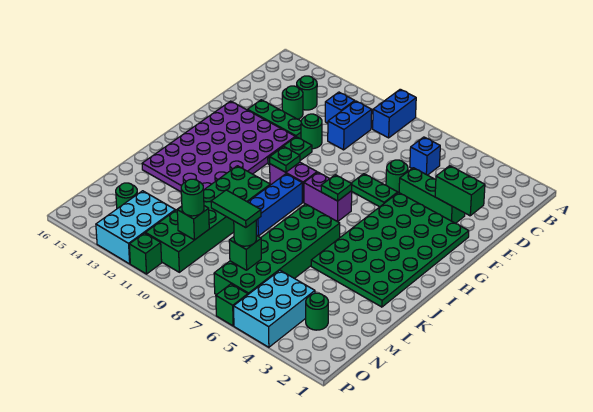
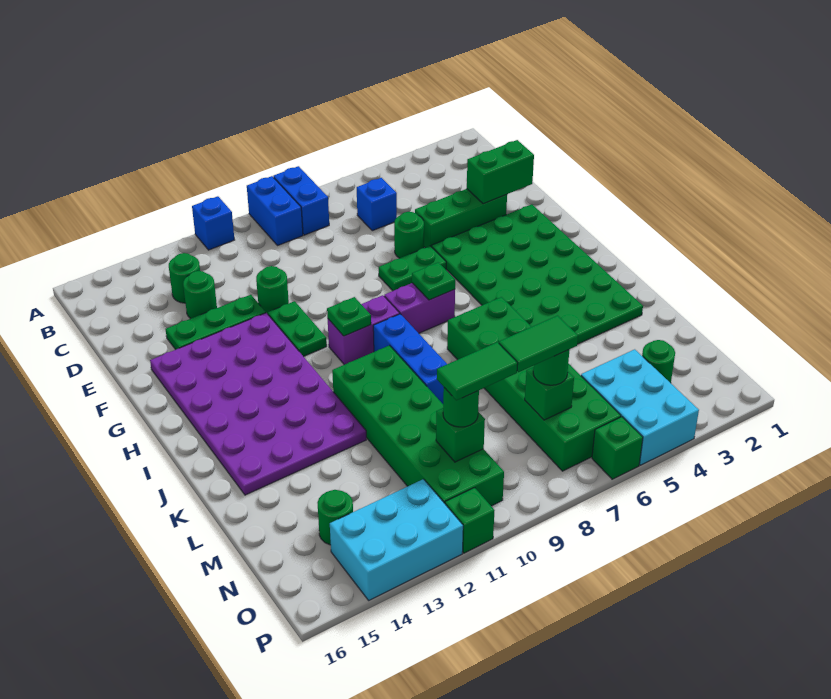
blue 1x2 brick [328,101,372,150] -> blue 1x2 brick moved to [273,166,329,235]
blue 1x1 brick [325,92,355,123] -> blue 1x1 brick moved to [192,196,234,250]
none -> green 1x2 tile [437,342,518,400]
cyan 2x3 brick [96,191,175,264] -> cyan 2x3 brick turned to [330,479,463,600]

